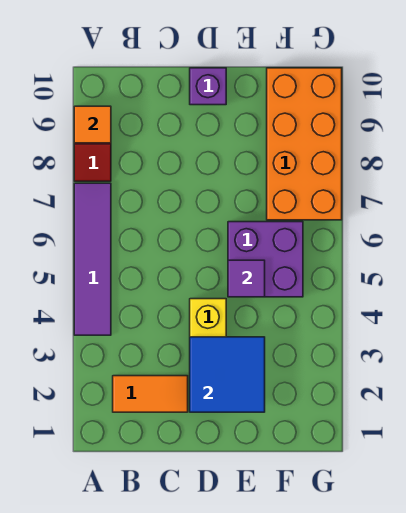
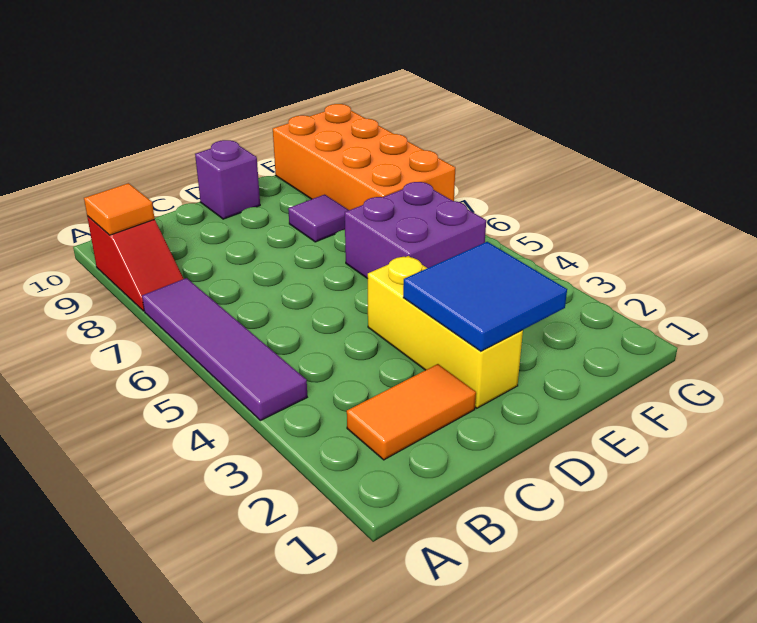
purple 1x1 tile [228,260,265,297] -> purple 1x1 tile moved to [288,195,349,242]

